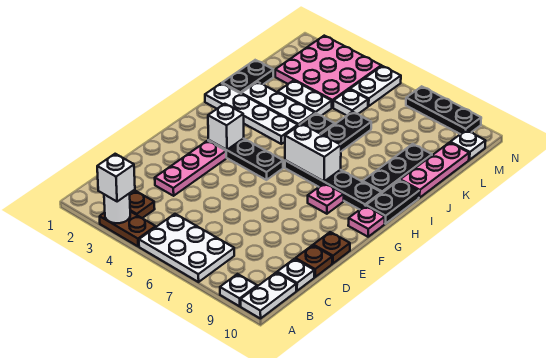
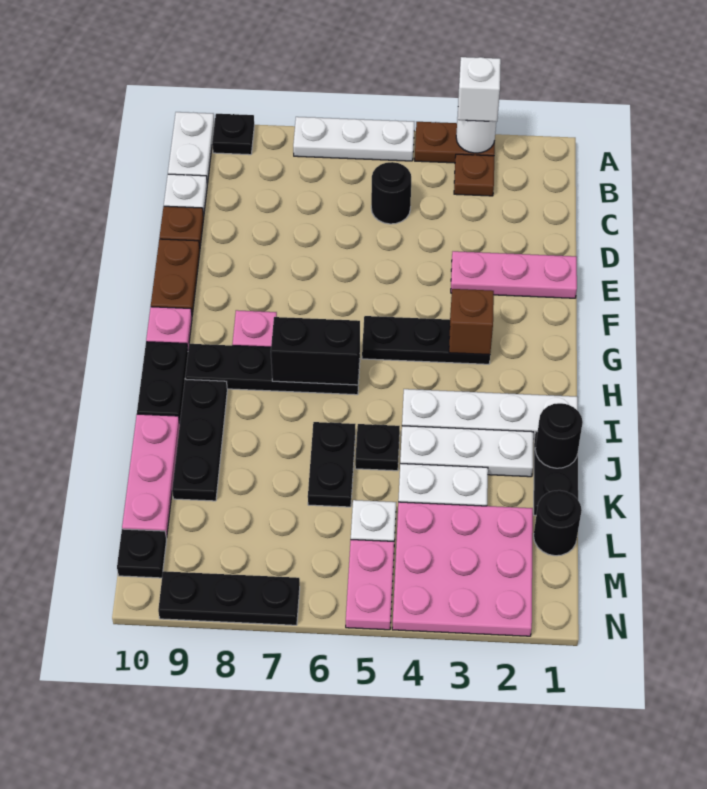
white 2x3 plate [139,214,234,282] -> white 1x3 plate [293,117,414,161]
white 1x1 plate [220,274,257,306] -> black 1x1 plate [212,114,254,155]
none -> black 1x1 round brick [371,162,411,224]
pink 1x3 plate [155,141,226,196] -> pink 1x3 plate turned to [451,251,577,298]
brown 1x1 plate [313,232,350,263] -> brown 1x2 plate [151,239,200,315]
white 1x1 brick [208,104,244,150] -> brown 1x1 brick [449,289,494,355]
white 1x2 brick [285,124,341,181] -> black 1x2 brick [271,317,360,385]
none -> black 1x1 round brick [535,403,583,468]
none -> black 1x1 round brick [534,490,582,556]
white 1x2 plate [350,66,401,106] -> pink 1x2 plate [346,540,394,630]
white 1x1 plate [450,130,485,160] -> black 1x1 plate [117,529,166,578]

